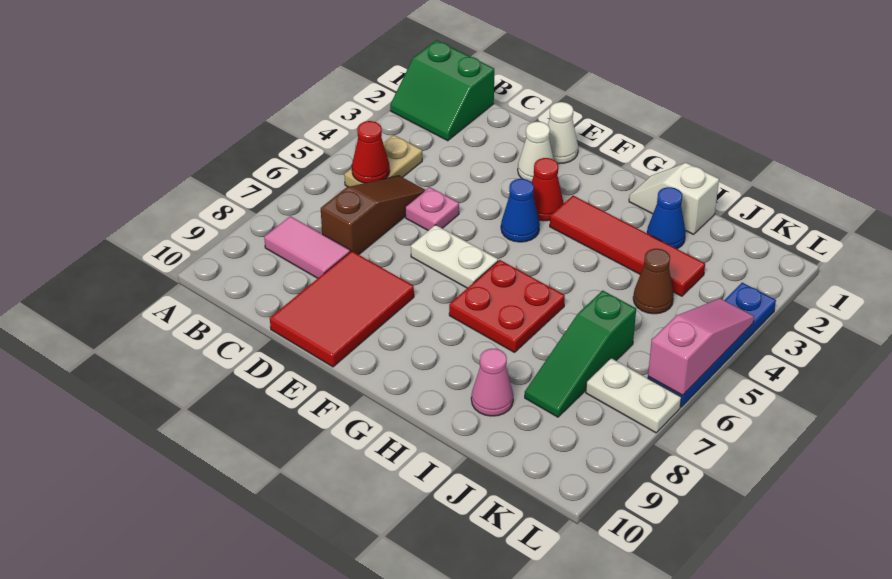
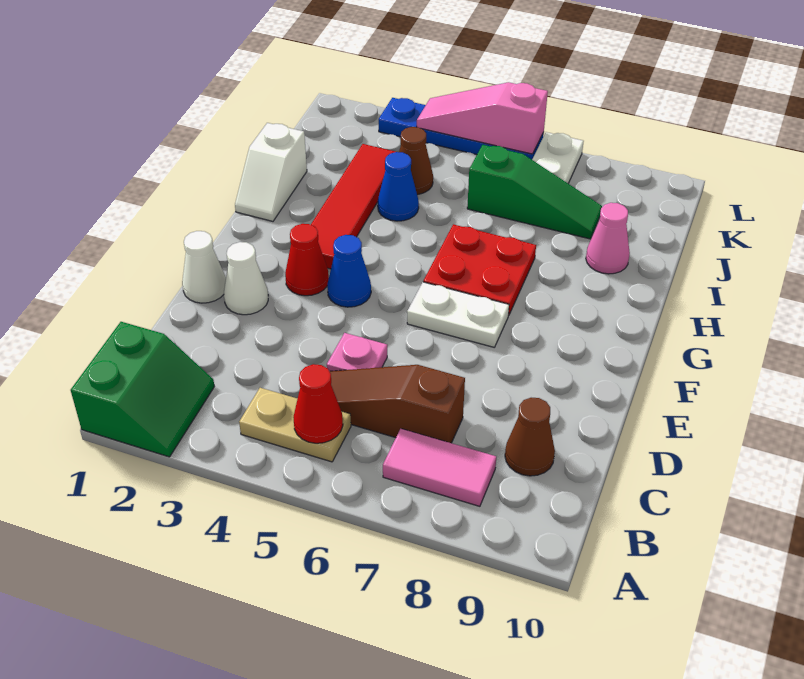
pink 1x2 tile [264,216,350,278] -> pink 1x2 tile turned to [383,429,496,506]
none -> brown 1x1 cone [505,398,555,476]
red 2x3 tile [270,251,414,367] -> none
white 1x2 plate [411,225,498,288] -> white 1x2 plate turned to [407,282,509,347]
blue 1x1 cone [647,187,686,249] -> blue 1x1 cone moved to [378,152,419,221]

